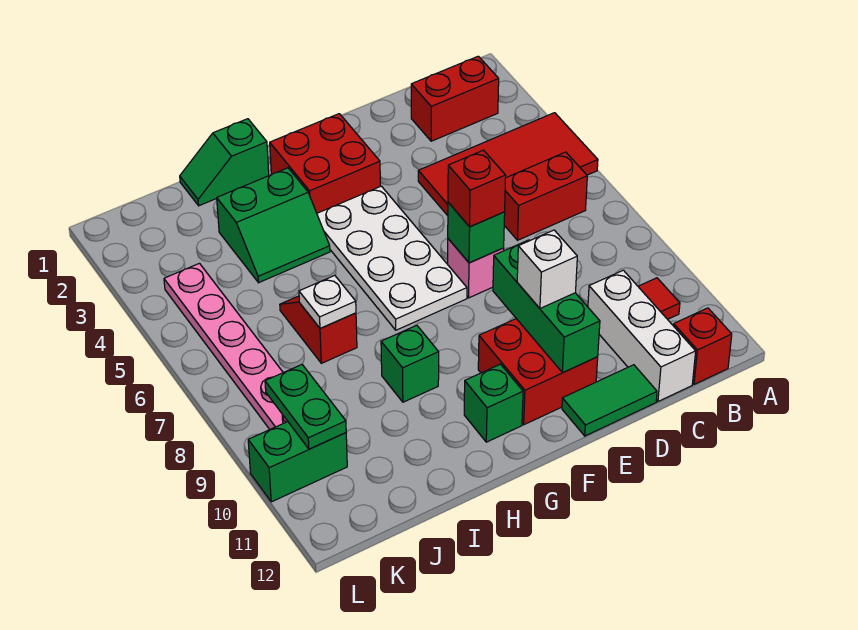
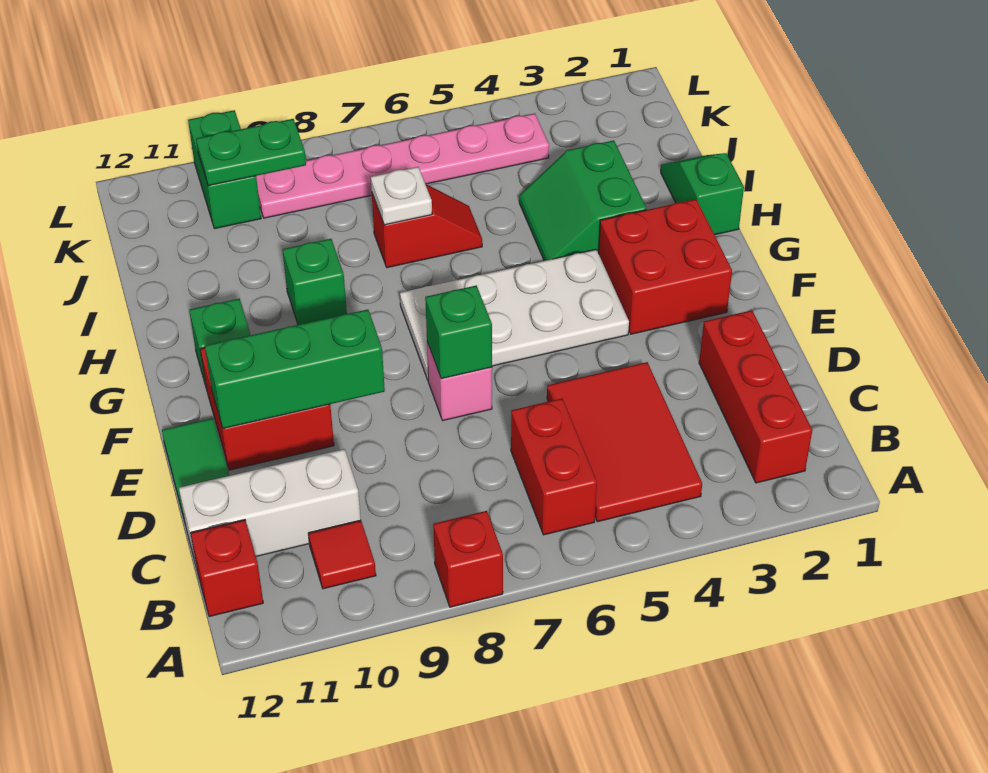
red 2x4 tile [418,113,598,216] -> red 2x3 tile [547,362,702,522]
red 1x2 brick [411,56,499,141] -> red 1x3 brick [699,310,812,483]
red 1x1 brick [448,150,506,227] -> red 1x1 brick moved to [433,511,503,607]
white 1x1 brick [517,230,577,308] -> none

